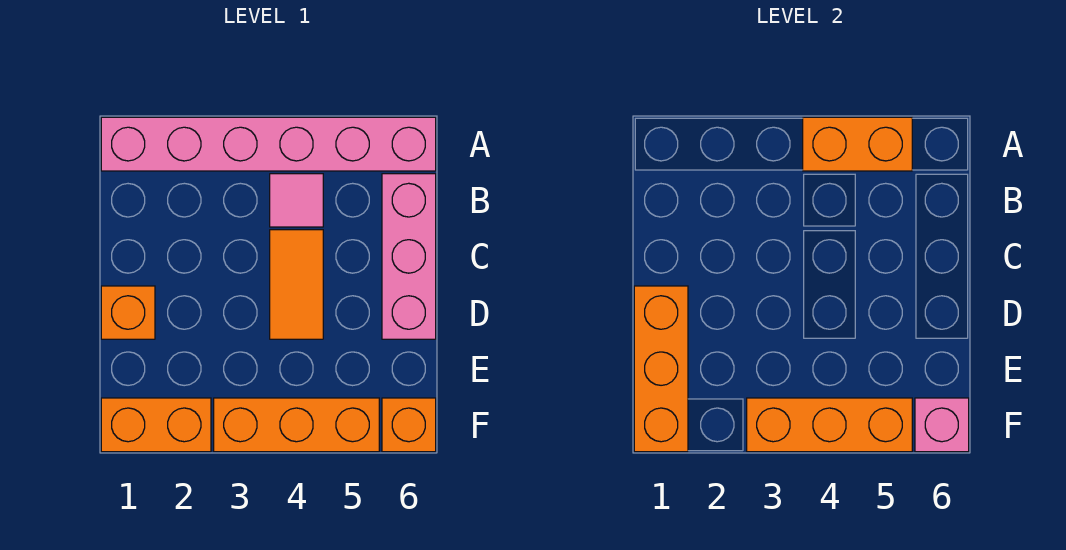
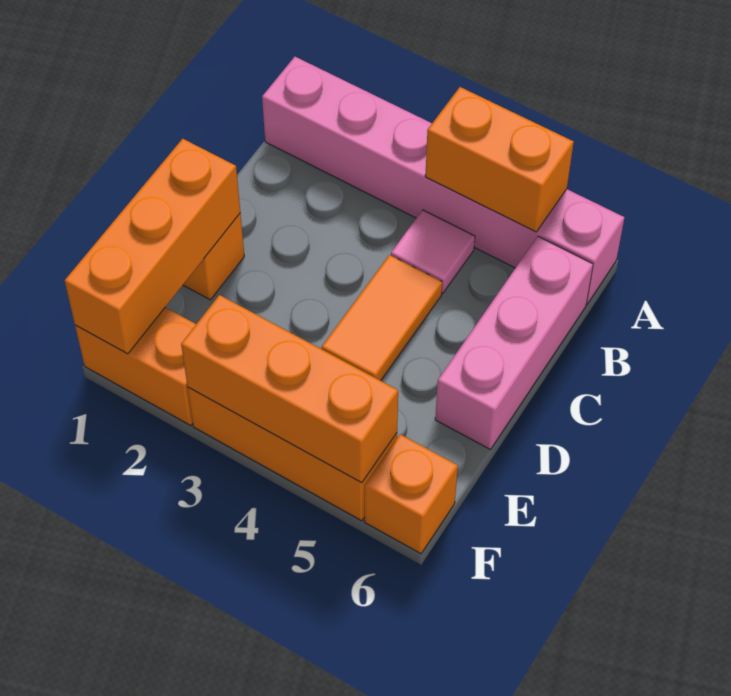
pink 1x1 brick [915,398,969,452] -> none

